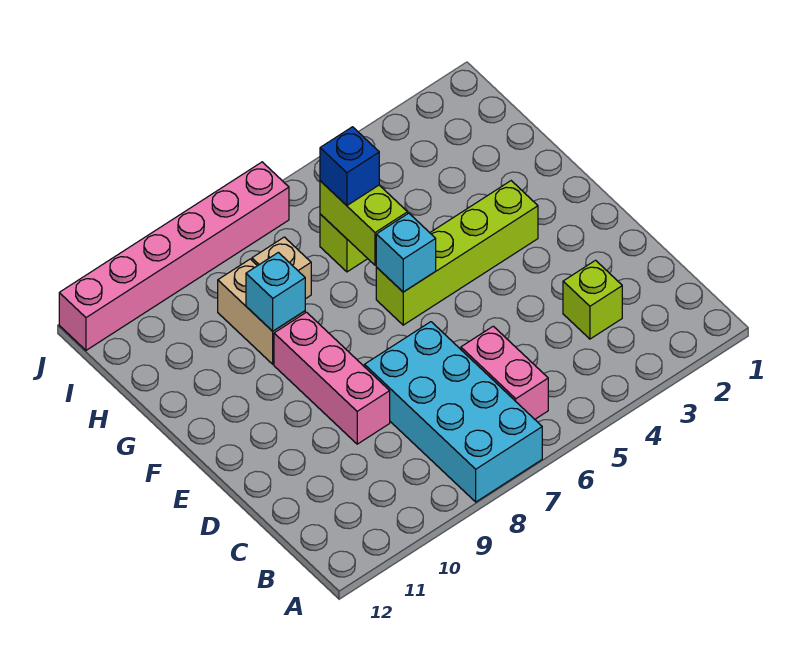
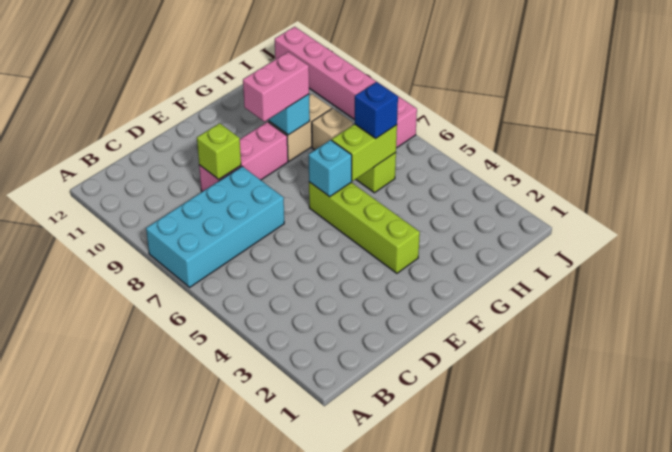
pink 1x2 brick [461,326,548,419] -> pink 1x2 brick moved to [243,52,309,122]
lime 1x1 brick [563,260,622,339] -> lime 1x1 brick moved to [197,123,241,179]

